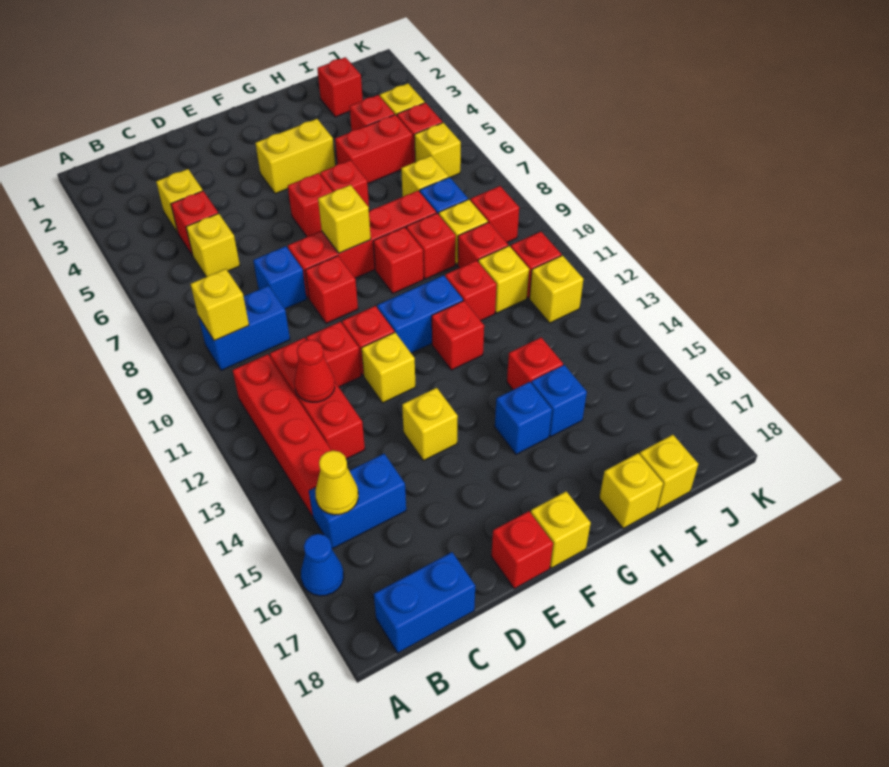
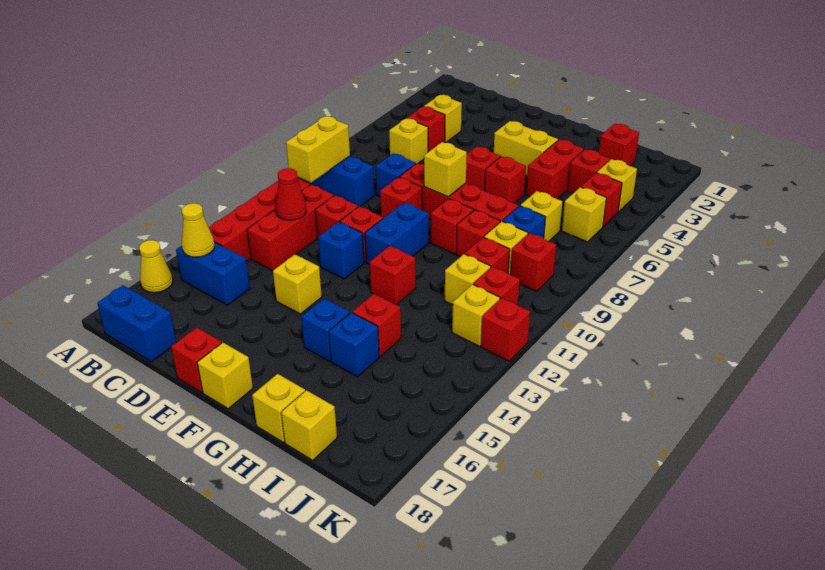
blue 1x1 cone [301,534,344,596] -> yellow 1x1 cone [139,240,173,293]
yellow 1x1 brick [191,269,249,341] -> yellow 1x2 brick [286,116,350,183]
yellow 1x1 brick [361,332,416,403] -> blue 1x1 brick [318,222,364,279]
blue 1x2 brick [377,275,463,353] -> blue 1x2 brick turned to [365,202,429,265]
red 1x2 brick [335,115,413,184] -> red 1x2 brick turned to [526,140,584,199]
red 1x1 brick [445,260,497,321] -> red 1x1 brick moved to [481,298,530,361]

